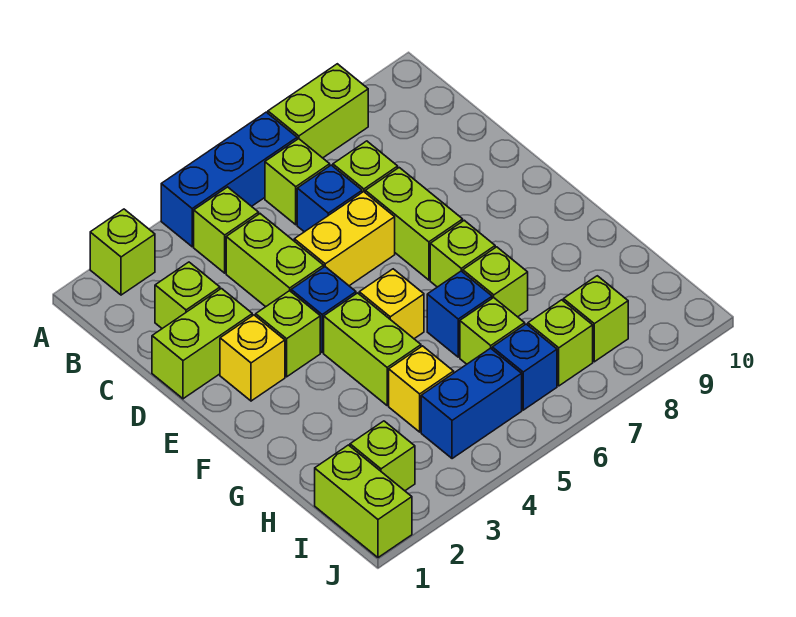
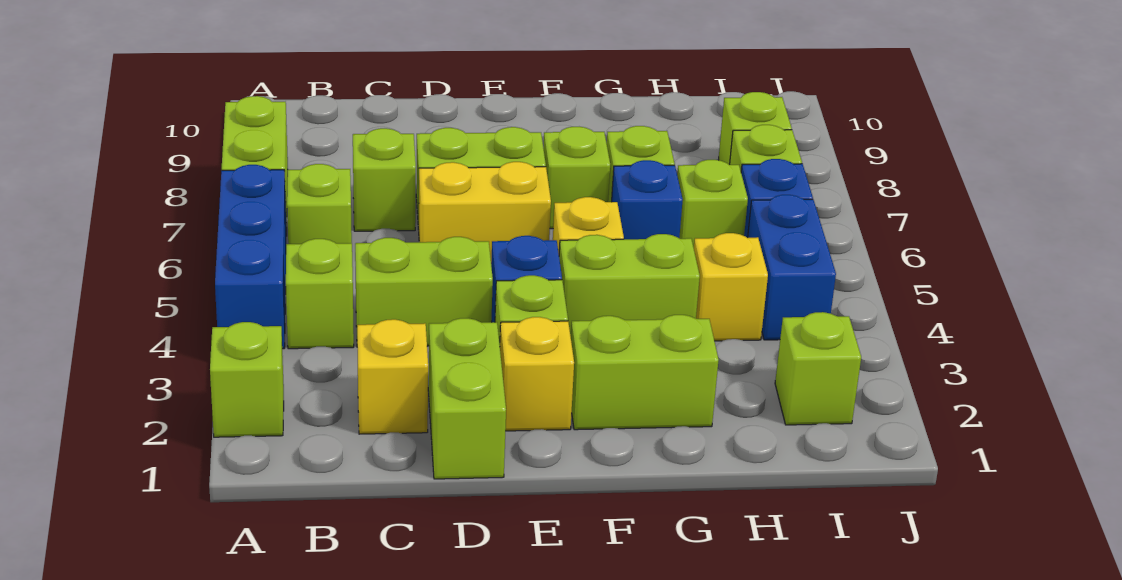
lime 1x1 brick [155,262,220,328] -> yellow 1x1 brick [357,319,428,434]
blue 1x1 brick [297,165,362,232] -> none
yellow 1x2 brick [294,192,395,286] -> yellow 1x2 brick turned to [419,162,551,262]
lime 1x2 brick [315,445,412,558] -> lime 1x2 brick moved to [571,315,719,430]

